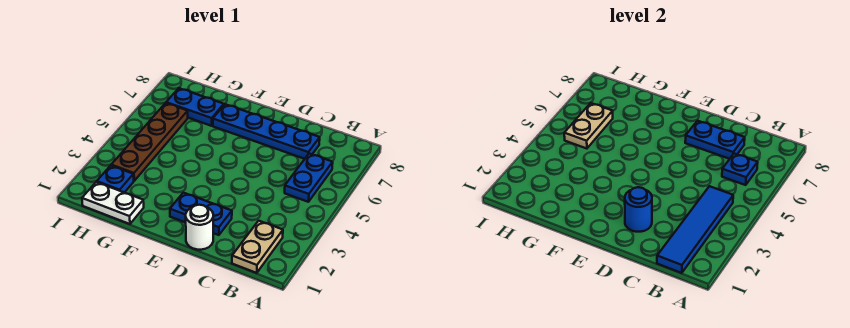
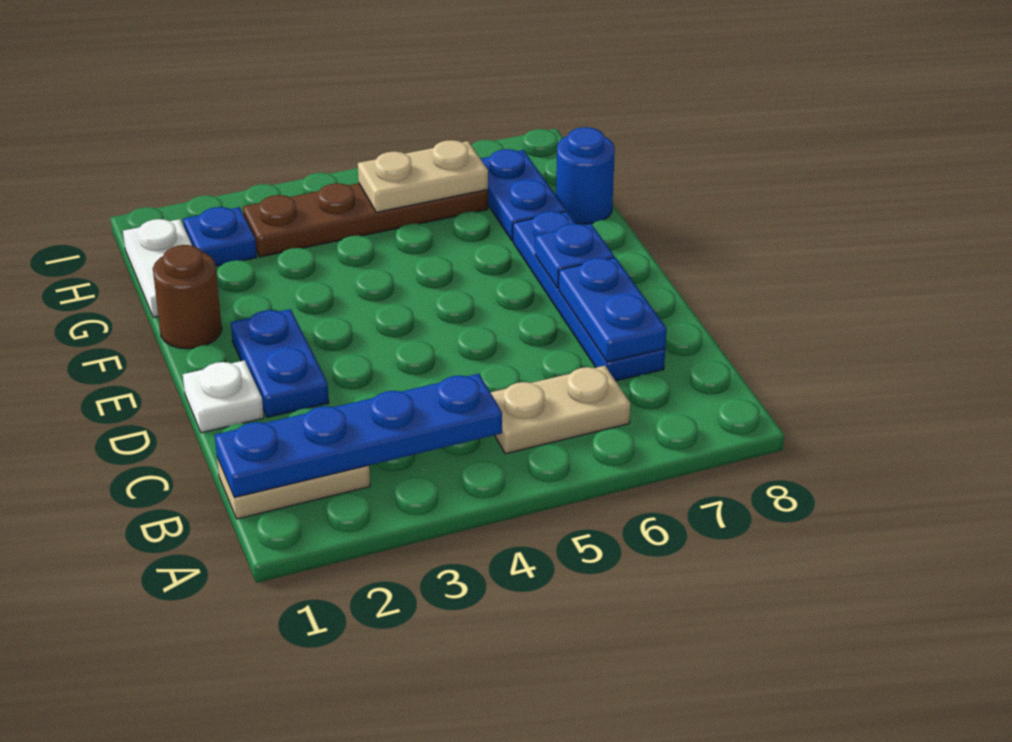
blue 1x4 tile [657,186,733,273] -> blue 1x4 plate [215,374,502,497]
blue 1x2 plate [285,154,333,202] -> tan 1x2 plate [491,366,630,454]
blue 1x1 plate [722,154,758,185] -> blue 1x1 plate moved to [535,224,614,288]
white 1x1 round brick [186,205,213,250] -> white 1x1 plate [183,360,264,433]
blue 1x1 round brick [625,187,652,232] -> blue 1x1 round brick moved to [556,127,615,224]
none -> brown 1x1 round brick [153,245,222,349]

